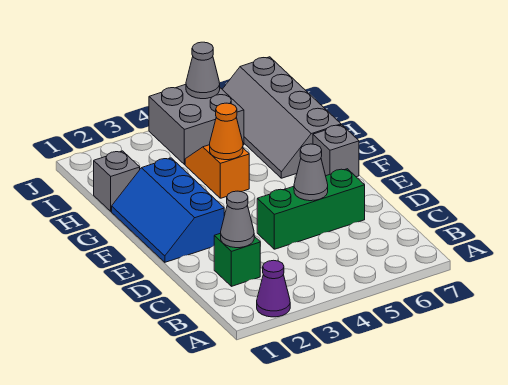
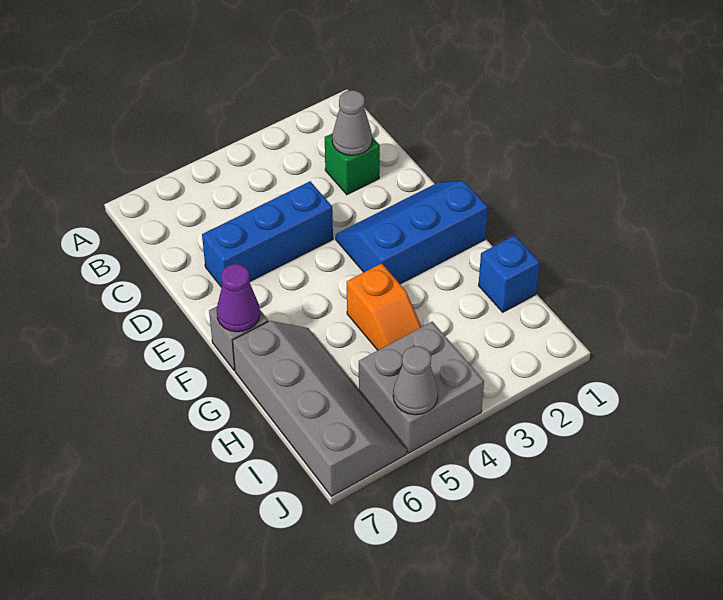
purple 1x1 cone [257,260,290,317] -> purple 1x1 cone moved to [217,264,260,332]
green 1x3 brick [257,169,365,249] -> blue 1x3 brick [202,181,333,287]
grey 1x1 cone [294,144,328,201] -> none
blue 2x3 slope [112,158,224,262] -> blue 2x3 slope turned to [336,181,488,284]
orange 1x1 cone [210,103,243,160] -> none
grey 1x1 brick [94,151,140,211] -> blue 1x1 brick [478,236,540,312]

